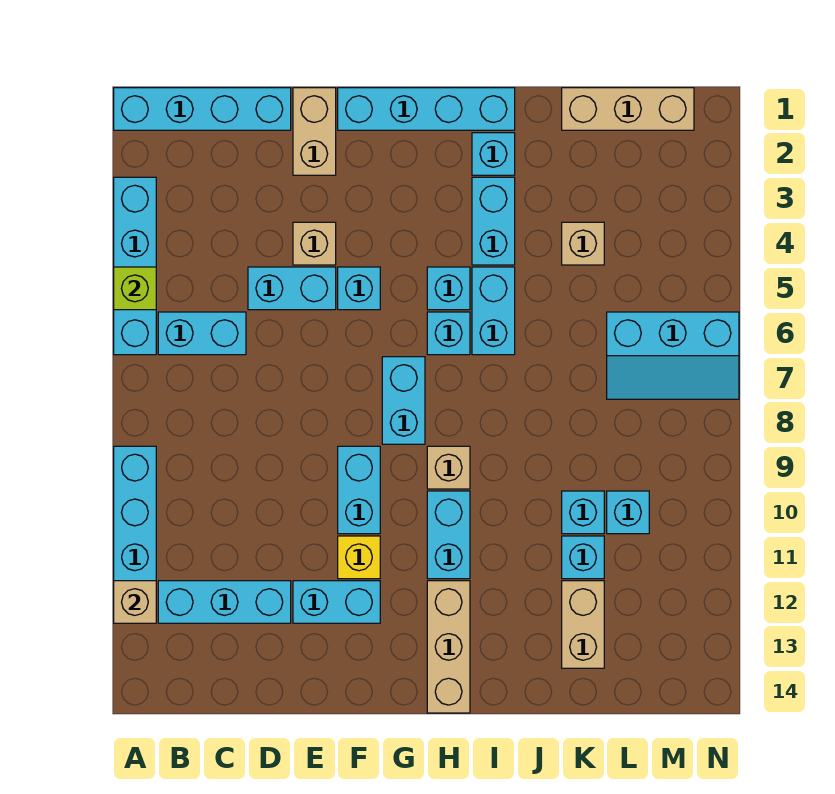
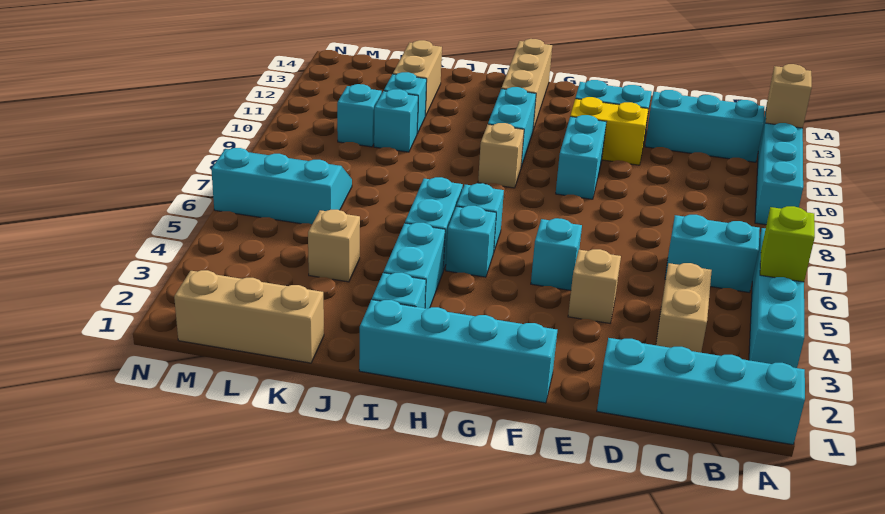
cyan 1x2 brick [248,267,336,310] -> none
tan 1x2 brick [293,88,336,175] -> tan 1x2 brick moved to [656,263,712,353]
yellow 1x1 brick [338,536,380,579] -> yellow 1x2 brick [570,97,648,165]
cyan 1x2 brick [382,357,425,444] -> none

